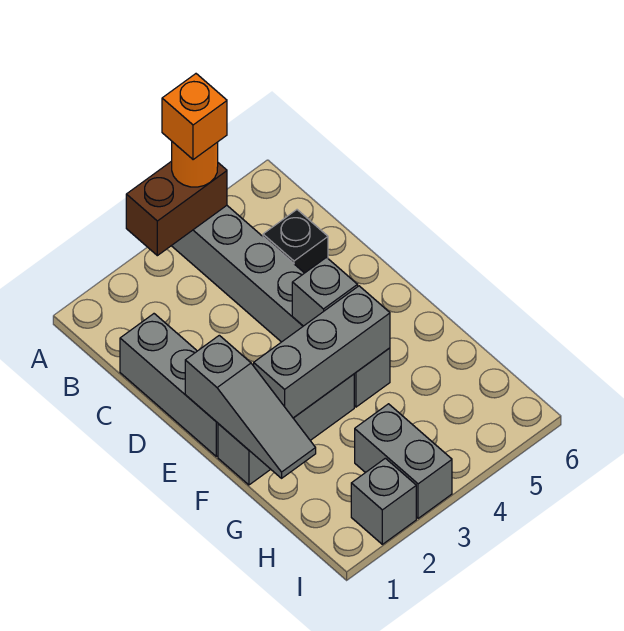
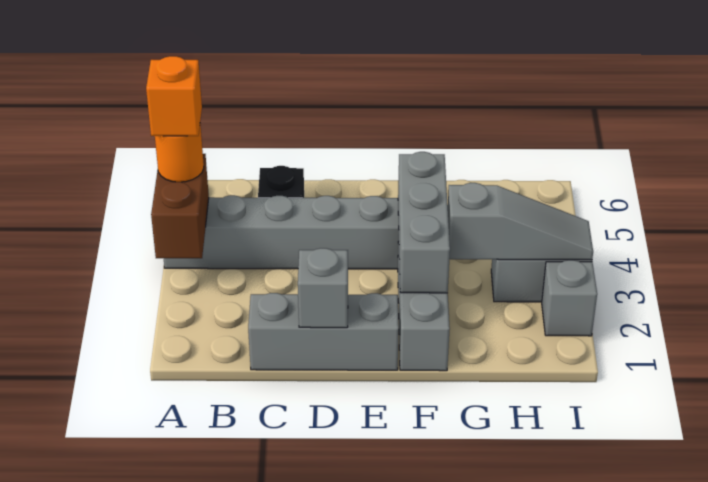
grey 1x3 slope [185,335,316,478] -> grey 1x3 slope moved to [448,183,593,260]
grey 1x1 brick [292,257,358,326] -> grey 1x1 brick moved to [298,248,348,328]

